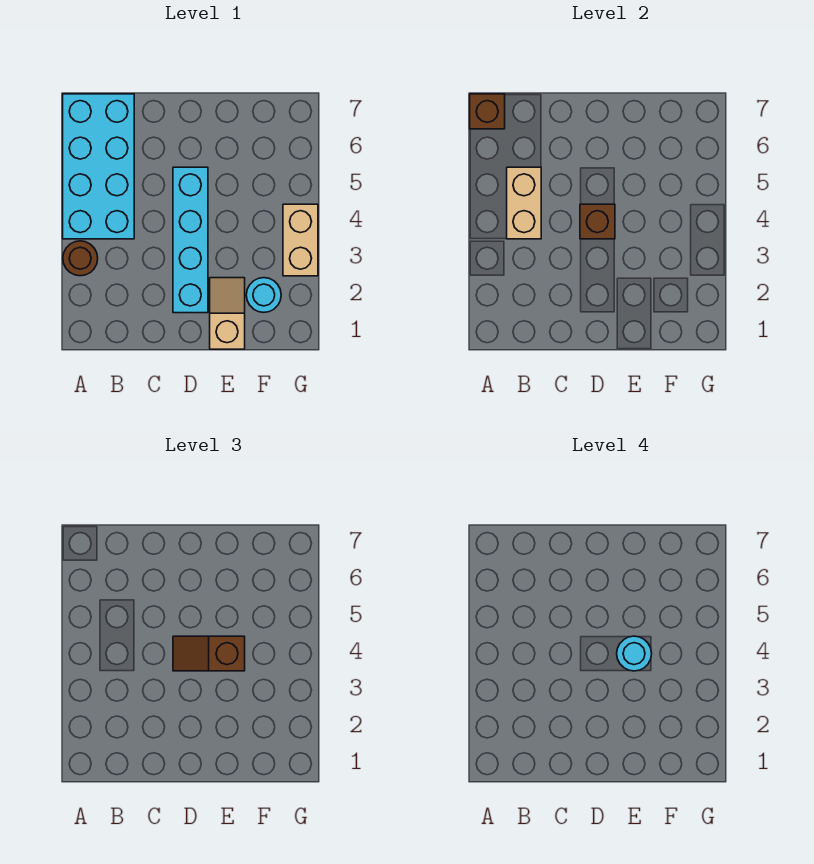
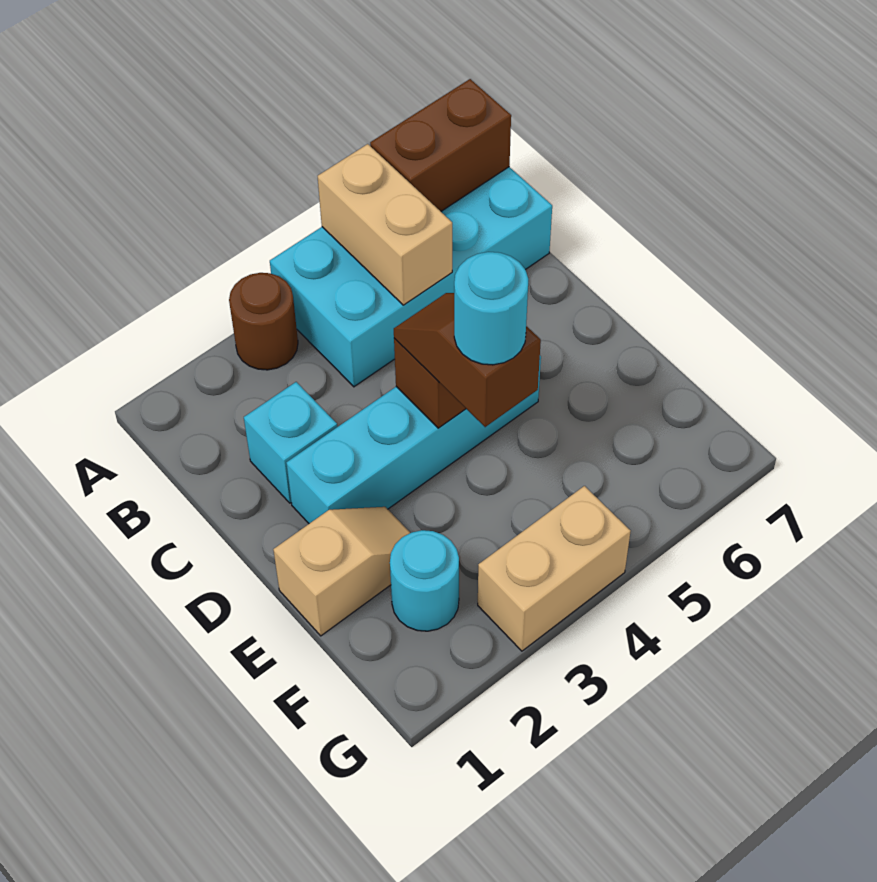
brown 1x1 brick [470,94,505,129] -> brown 1x2 brick [370,79,511,211]
tan 1x2 brick [507,167,541,239] -> tan 1x2 brick turned to [318,144,452,305]
none -> cyan 1x1 brick [244,382,337,503]

